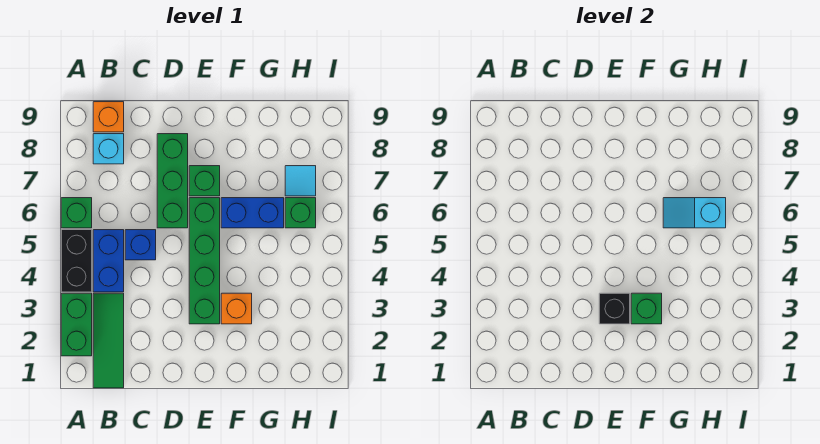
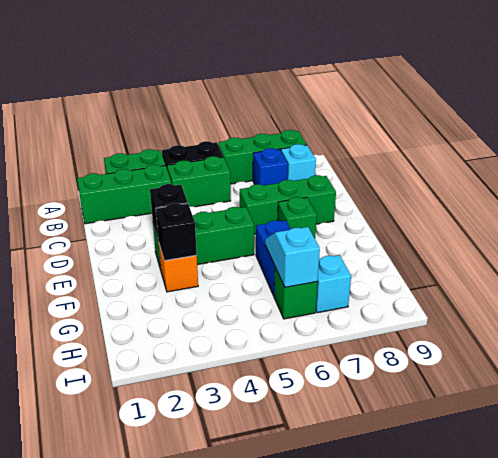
green 1x1 brick [61,198,92,228] -> green 1x3 brick [218,130,307,184]
green 1x3 tile [93,293,124,388] -> green 1x3 brick [77,165,171,224]
blue 1x2 brick [93,230,124,292] -> green 1x2 brick [167,156,231,207]
orange 1x1 brick [93,102,124,132] -> none
blue 1x1 brick [125,230,156,260] -> blue 1x1 brick moved to [253,148,288,185]
green 1x4 brick [189,198,220,324] -> green 1x3 brick [153,207,254,269]
green 1x1 brick [631,293,662,324] -> black 1x1 brick [156,203,197,261]
cyan 1x1 tile [285,166,316,196] -> cyan 1x1 brick [316,255,351,313]

